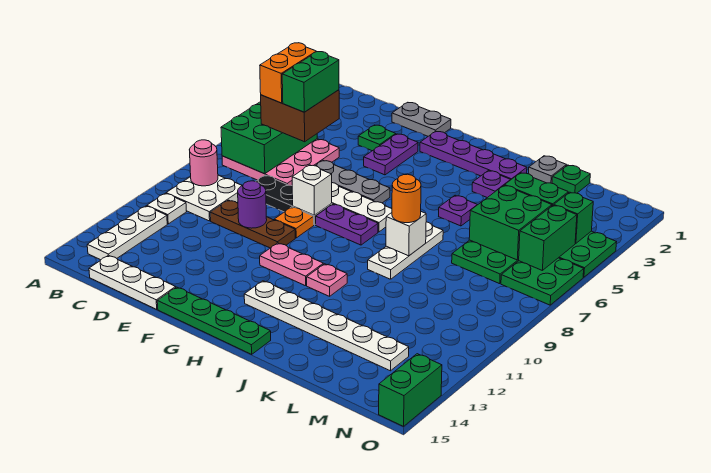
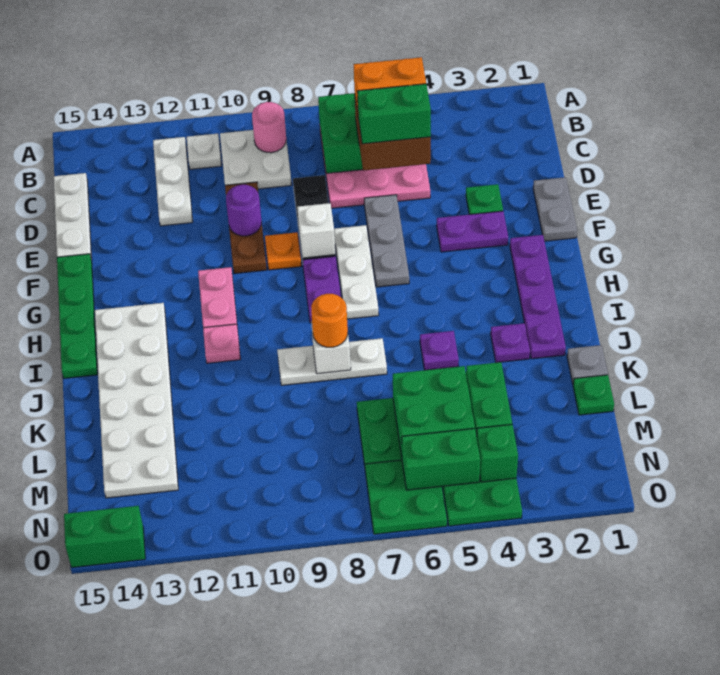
white 1x3 plate [87,206,167,260] -> white 1x3 plate turned to [153,137,193,226]
white 1x6 plate [244,281,409,371] -> white 2x6 plate [95,303,178,498]

